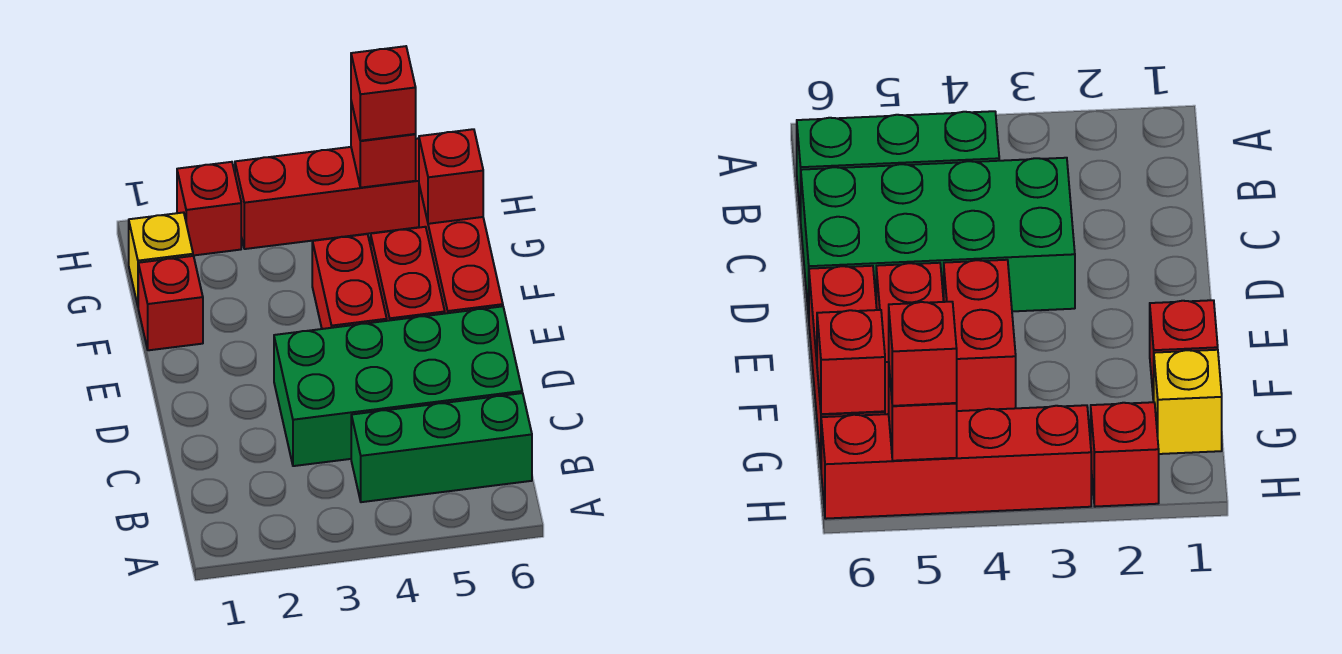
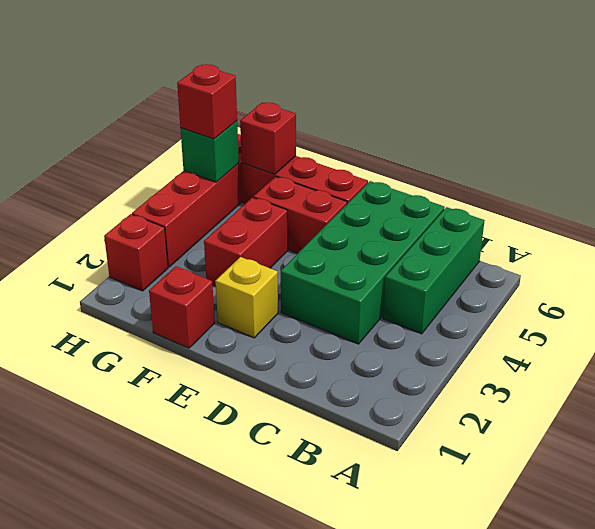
red 1x2 brick [312,234,387,329] -> red 1x2 brick turned to [204,197,288,286]
yellow 1x1 brick [129,212,193,305] -> yellow 1x1 brick moved to [215,257,278,338]
red 1x1 brick [351,102,416,188] -> green 1x1 brick [180,121,239,182]

